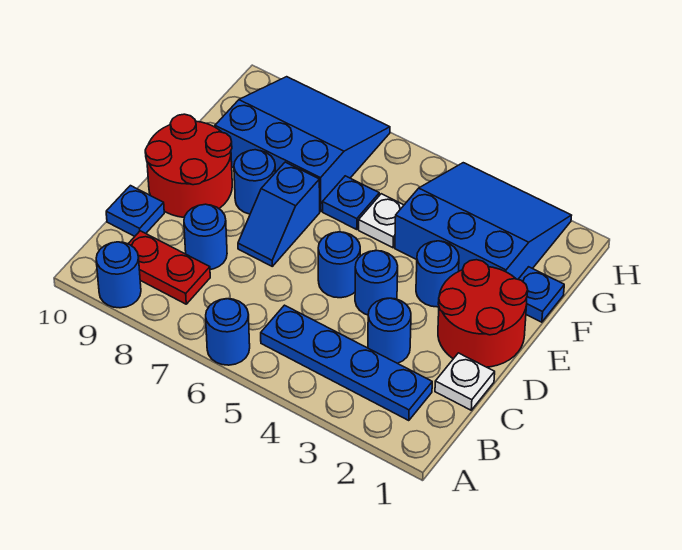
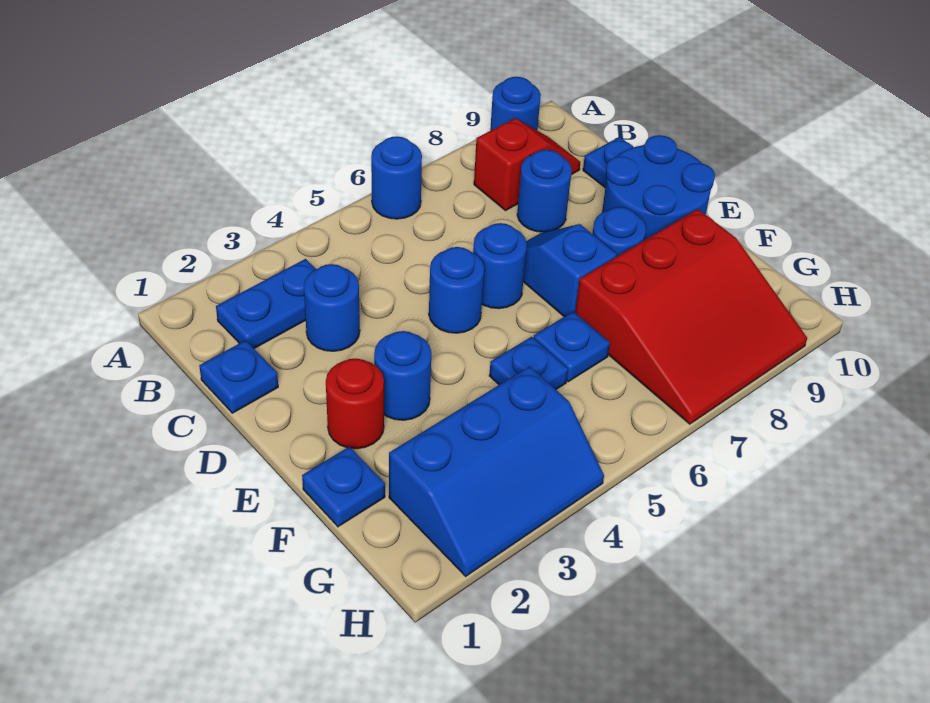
blue 1x4 plate [261,305,432,421] -> blue 1x2 plate [216,259,316,348]
red 1x2 plate [128,231,210,304] -> red 1x2 slope [474,118,580,211]
white 1x1 plate [435,353,495,410] -> blue 1x1 plate [199,340,278,413]
red 2x2 round brick [438,260,528,367] -> red 1x1 round brick [326,359,384,449]
blue 1x1 round brick [355,251,398,315] -> blue 1x1 round brick moved to [473,223,527,309]
red 2x2 round brick [145,114,232,218] -> blue 2x2 round brick [602,135,715,240]
blue 3x3 slope [395,163,572,279] -> blue 2x3 slope [389,366,604,576]
white 1x1 plate [359,194,404,248] -> blue 1x1 plate [489,337,568,389]
blue 3x3 slope [215,77,390,211] -> red 3x3 slope [575,209,807,424]

